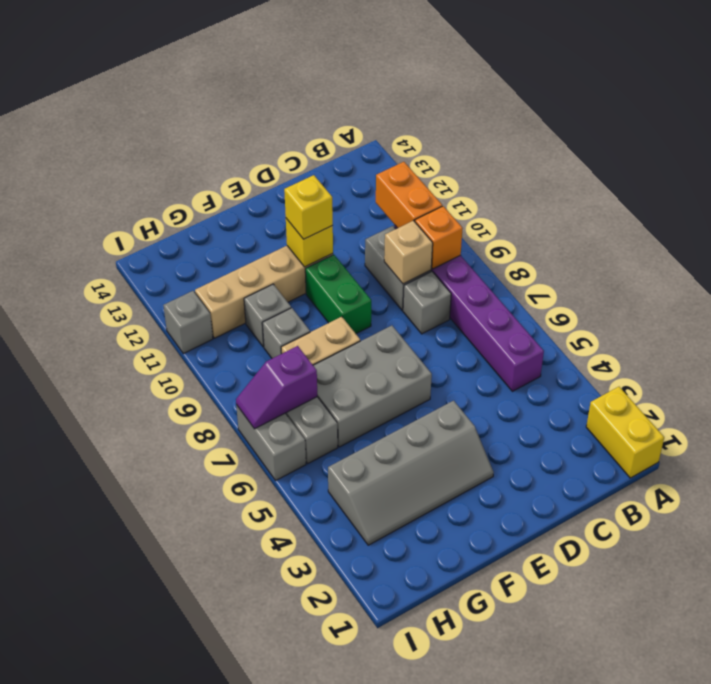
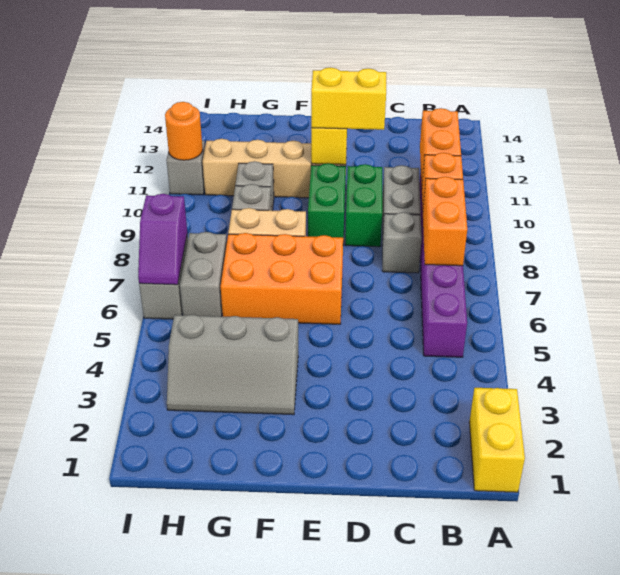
none -> orange 1x2 brick [423,177,467,266]
tan 1x1 brick [384,221,433,284] -> none
none -> green 1x2 brick [345,164,382,247]
grey 2x4 slope [328,401,494,545] -> grey 2x3 slope [167,315,298,415]
grey 2x3 brick [313,326,432,447] -> orange 2x3 brick [221,233,343,324]
yellow 1x1 brick [284,175,333,239] -> yellow 1x2 brick [311,68,386,130]
purple 1x2 slope [236,346,317,429] -> purple 1x2 slope turned to [138,194,187,285]
none -> orange 1x1 round brick [165,102,203,160]

